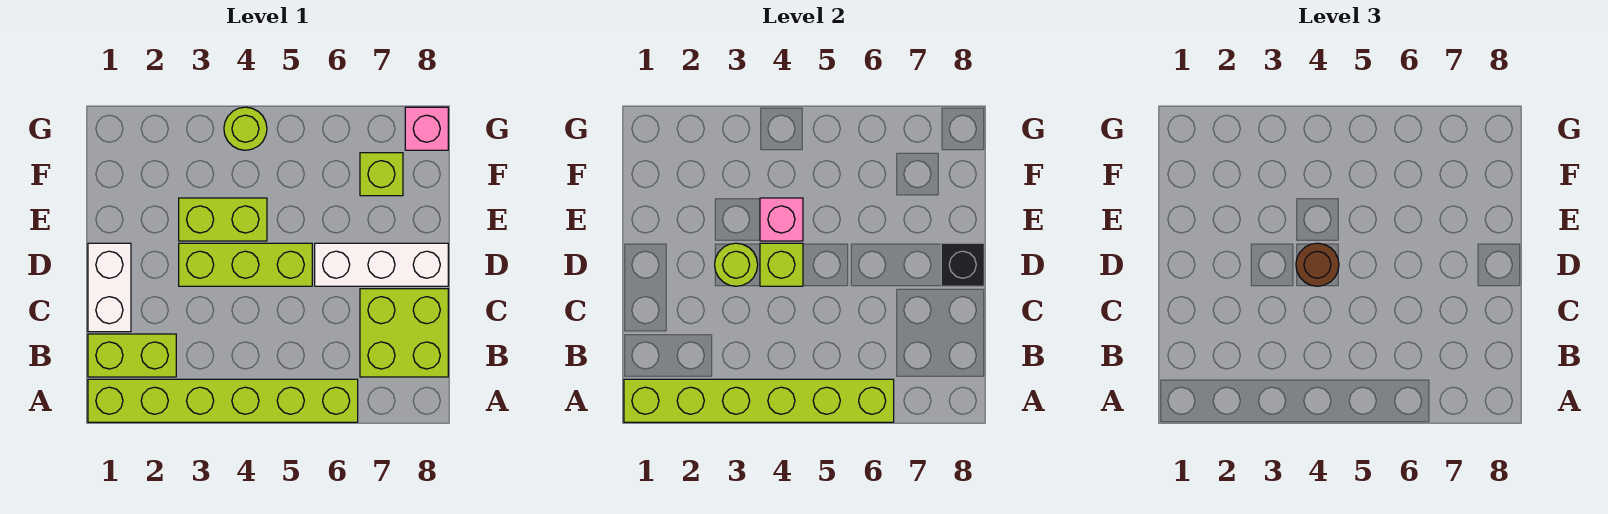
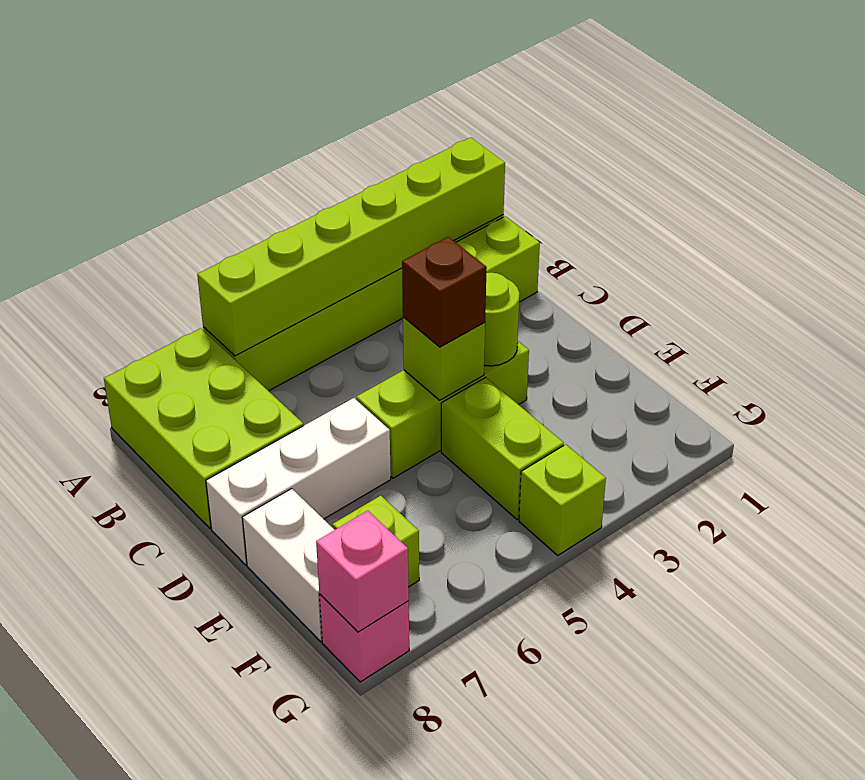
lime 2x2 brick [360,289,448,377] -> lime 2x3 brick [104,328,304,528]
white 1x2 brick [88,243,131,332] -> white 1x2 brick moved to [242,489,334,641]
brown 1x1 round brick [1296,243,1339,286] -> brown 1x1 brick [402,237,487,347]
black 1x1 brick [941,243,984,286] -> none
lime 1x2 brick [179,198,267,241] -> lime 1x2 brick turned to [441,377,564,519]
pink 1x1 brick [760,198,803,241] -> pink 1x1 brick moved to [316,511,409,632]
lime 1x1 round brick [224,107,267,150] -> lime 1x1 brick [519,444,606,555]

